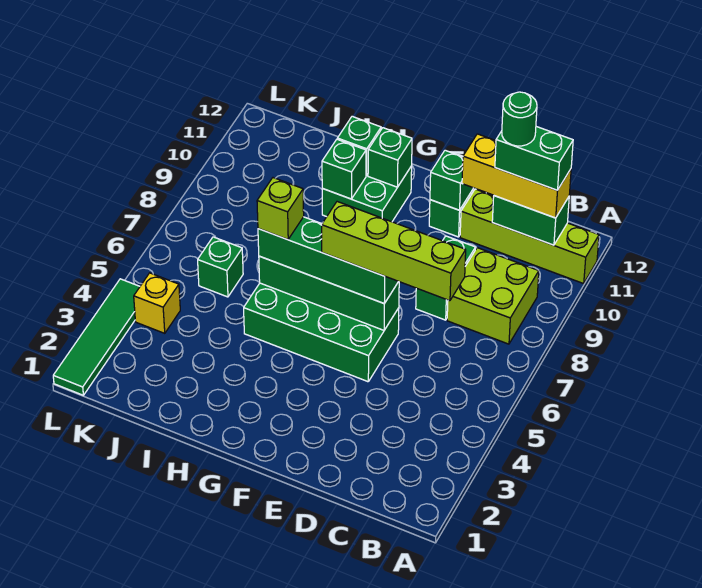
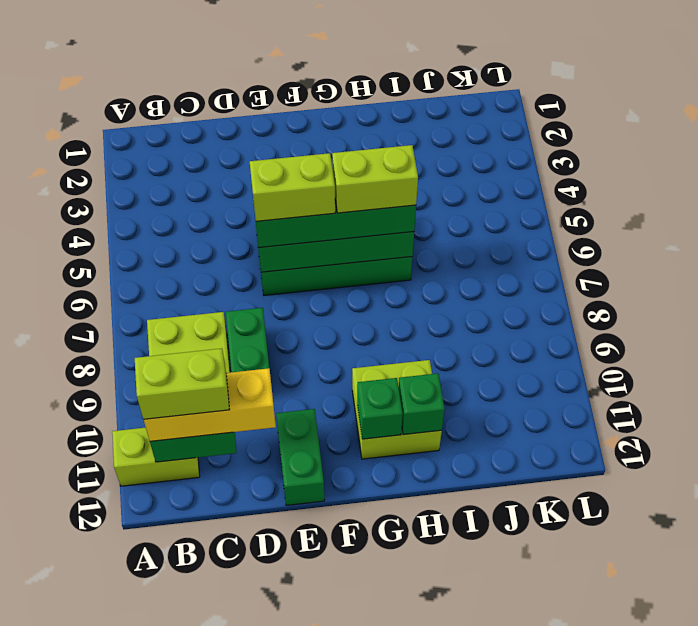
lime 1x4 brick [460,189,599,284] -> lime 1x2 brick [112,428,200,486]
green 1x2 brick [495,127,573,190] -> lime 1x2 brick [135,348,230,419]
lime 1x4 brick [322,202,466,301] -> lime 1x2 brick [250,153,335,221]
green 1x1 round brick [502,92,537,146] -> none
green 1x1 brick [430,150,473,210] -> none
green 2x2 brick [322,166,412,222] -> lime 2x2 brick [352,360,442,459]
lime 1x1 brick [257,178,304,240] -> lime 1x2 brick [332,145,418,213]
green 1x1 brick [322,139,366,199] -> none
green 1x1 brick [198,237,243,297] -> none
yellow 1x1 brick [134,273,180,333] -> none
green 1x4 tile [53,279,140,395] -> none

